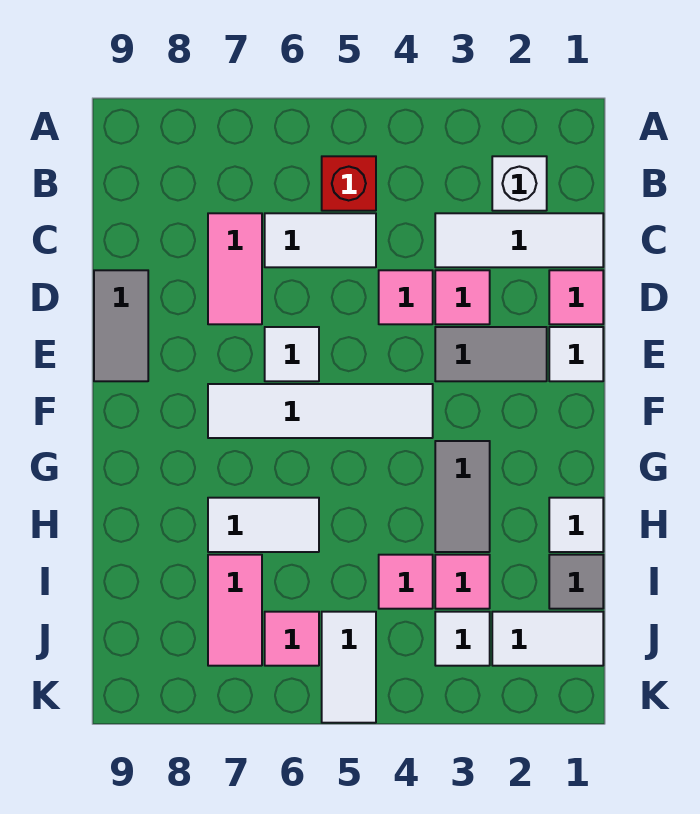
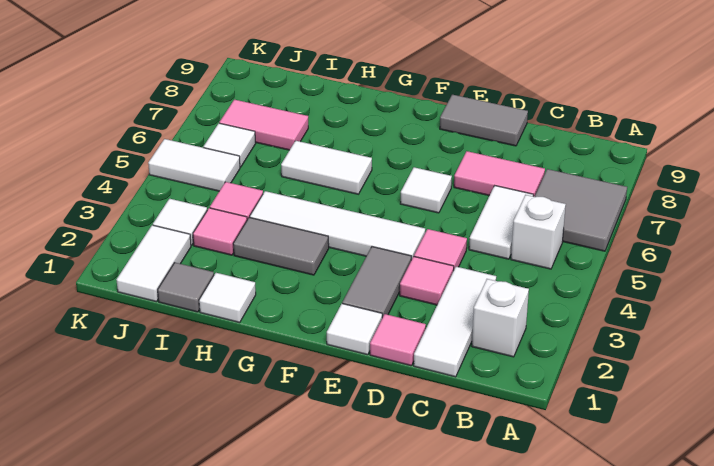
none -> grey 2x2 tile [535,169,627,251]
red 1x1 brick [322,156,376,211] -> white 1x1 brick [511,195,566,269]
white 1x4 tile [208,384,433,438] -> white 1x4 tile turned to [250,191,425,260]
white 1x2 tile [208,498,319,552] -> white 1x2 tile turned to [281,141,372,194]
pink 1x1 tile [265,612,319,666] -> white 1x1 tile [203,123,256,167]

